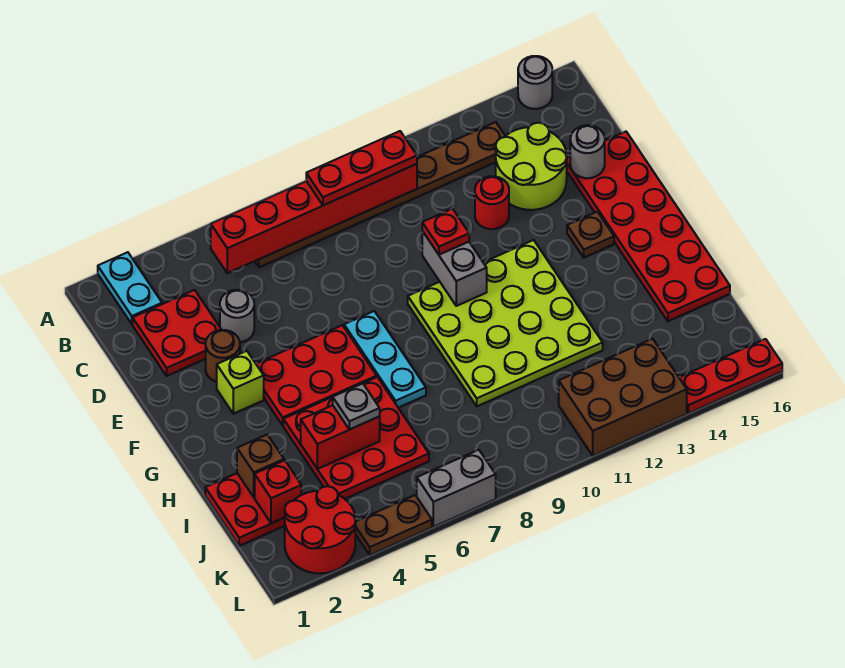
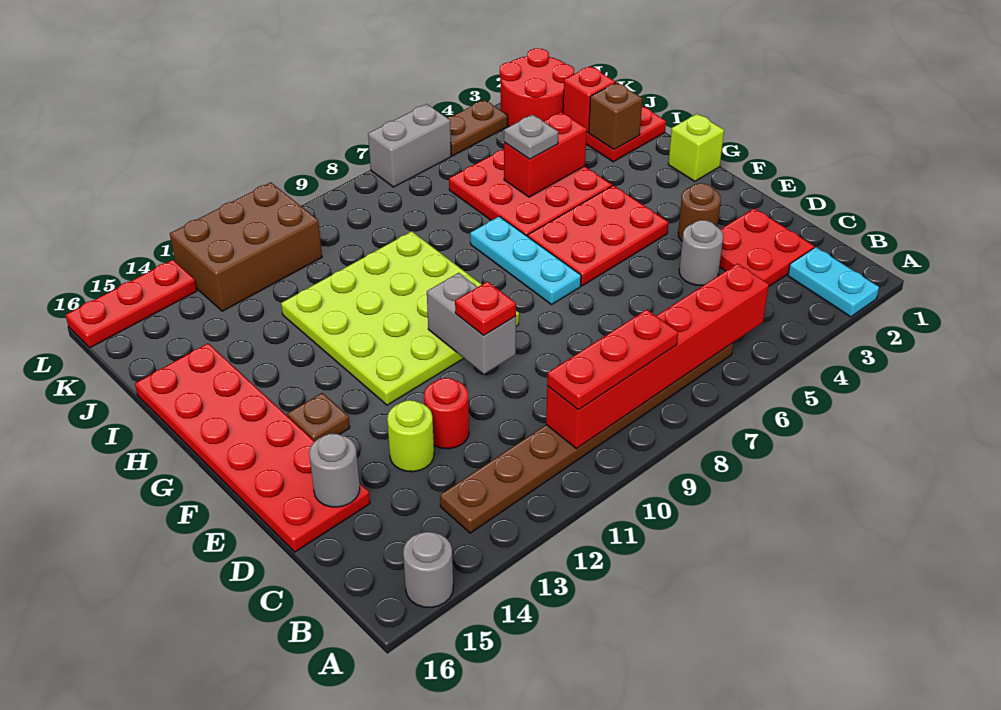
lime 2x2 round brick [496,123,567,210] -> lime 1x1 round brick [387,400,434,472]
lime 1x1 brick [217,351,264,414] -> lime 1x1 brick moved to [668,114,724,181]

